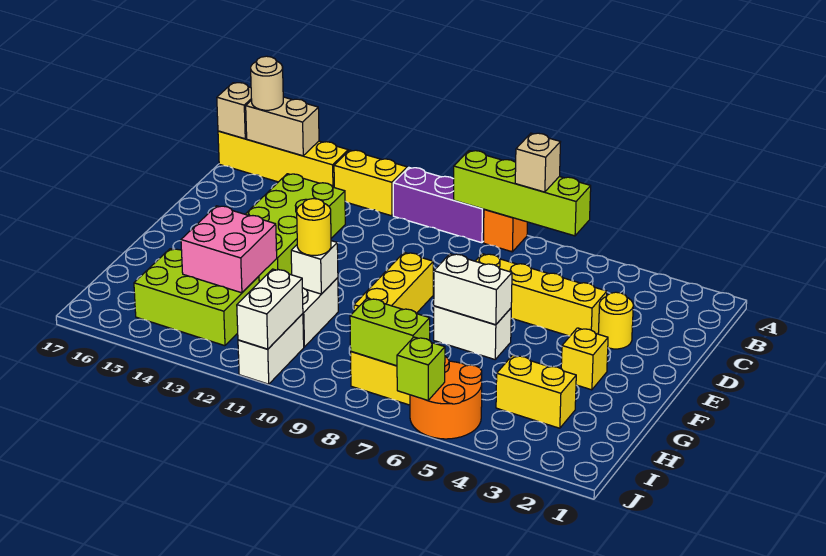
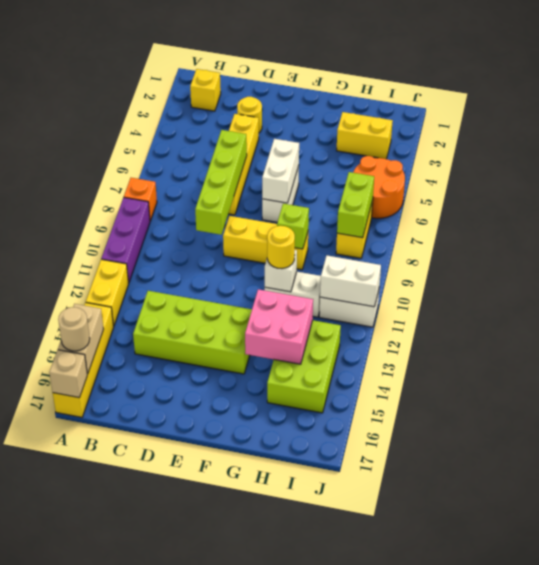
lime 1x4 brick [454,151,591,236] -> lime 1x4 brick moved to [195,130,247,235]
tan 1x1 brick [515,133,560,192] -> none
yellow 1x1 brick [561,328,608,390] -> yellow 1x1 brick moved to [190,69,221,111]
yellow 1x2 brick [496,355,576,428] -> yellow 1x2 brick turned to [337,112,393,159]
lime 1x1 brick [397,337,445,400] -> lime 1x1 brick moved to [277,204,309,249]

